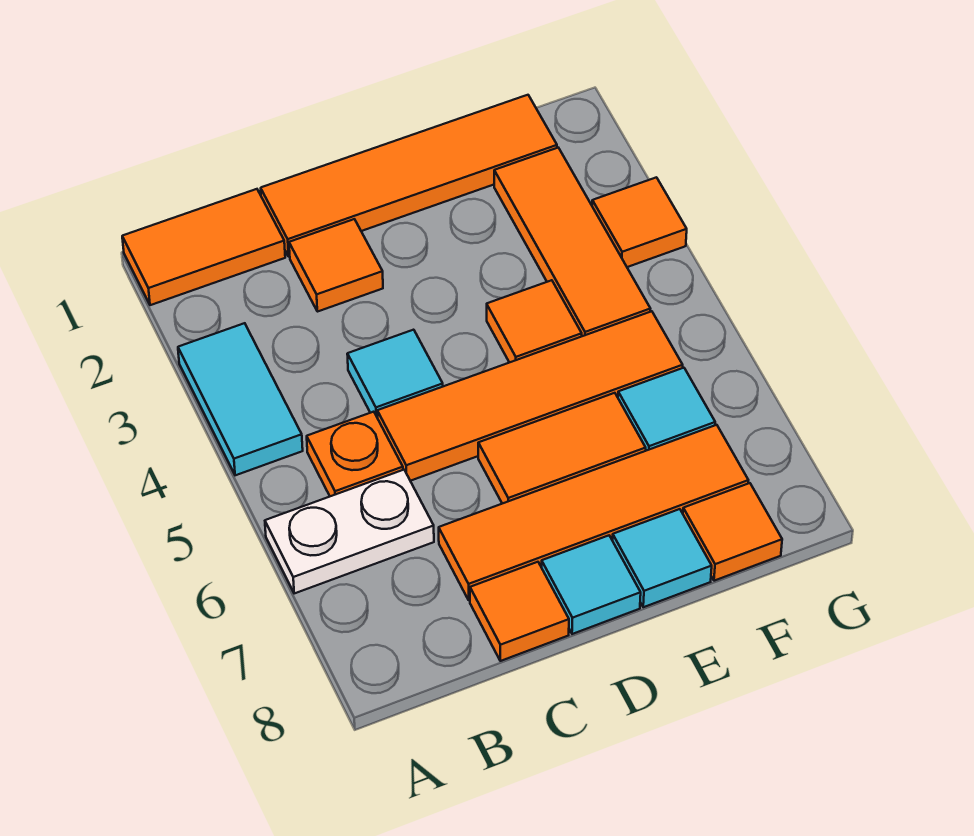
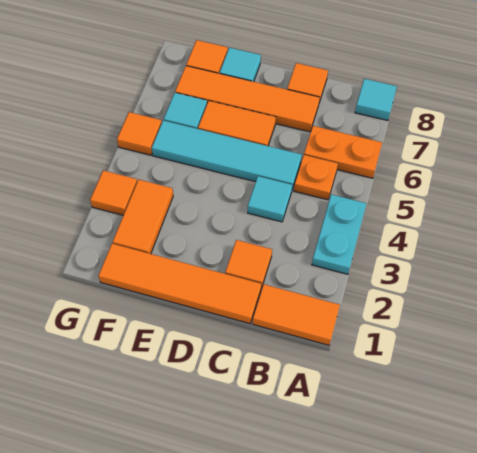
cyan 1x2 tile [178,323,303,475] -> cyan 1x2 plate [312,194,366,274]
white 1x2 plate [265,470,434,593] -> orange 1x2 plate [304,126,382,178]
orange 1x4 tile [377,311,683,481] -> cyan 1x4 tile [152,120,302,189]
cyan 1x1 tile [542,536,641,634] -> cyan 1x1 tile moved to [355,79,397,121]
orange 1x1 tile [487,280,582,363] -> orange 1x1 tile moved to [117,112,162,155]
orange 1x3 tile [494,148,650,336] -> orange 1x2 tile [113,180,173,254]

